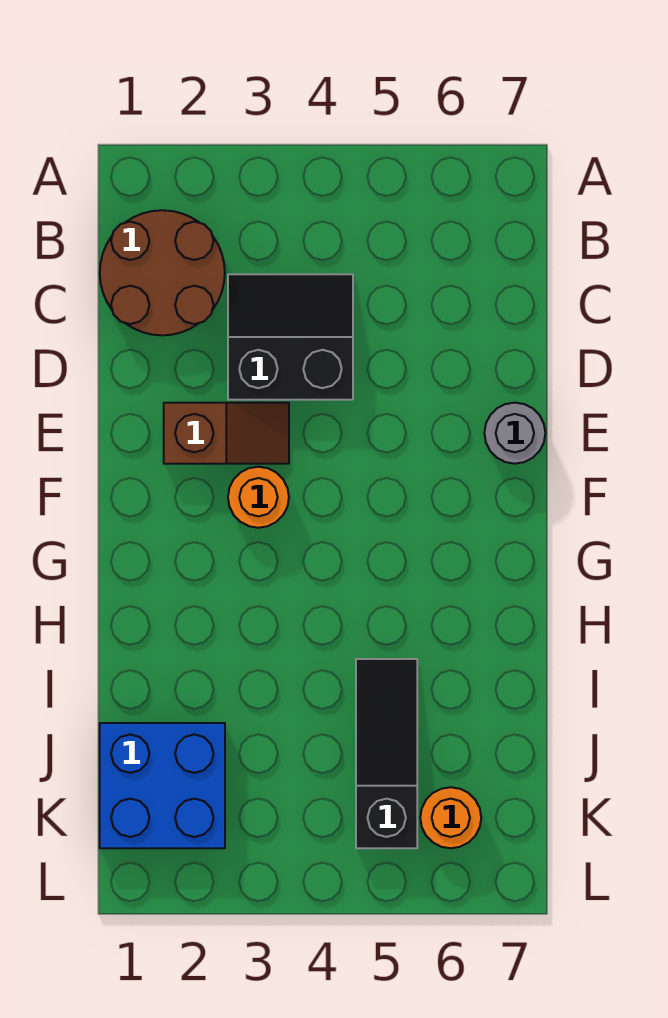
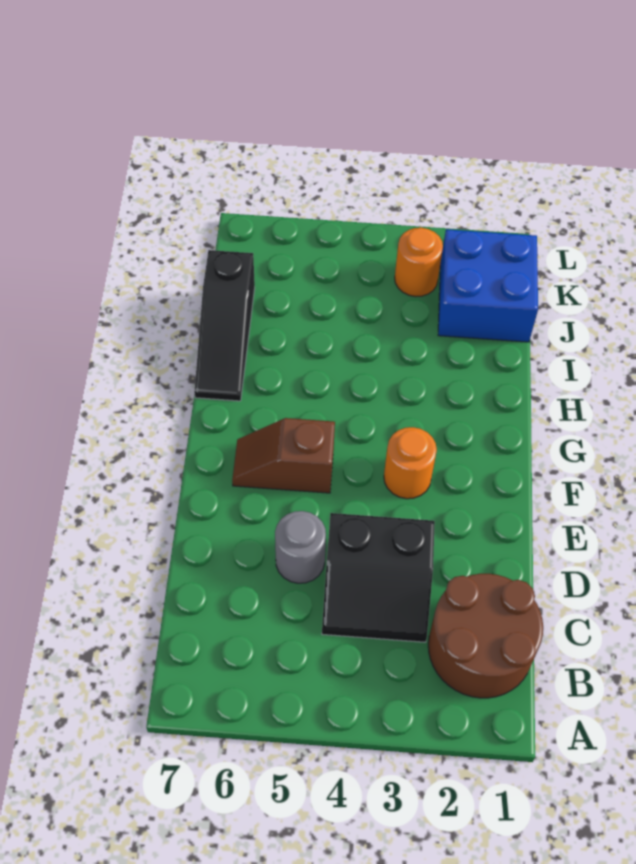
brown 1x2 slope [164,403,289,464] -> brown 1x2 slope moved to [232,418,335,493]
grey 1x1 round brick [484,403,545,464] -> grey 1x1 round brick moved to [275,511,326,583]
black 1x3 slope [356,659,417,848] -> black 1x3 slope moved to [194,250,255,401]
orange 1x1 round brick [420,787,481,848] -> orange 1x1 round brick moved to [395,228,443,297]

